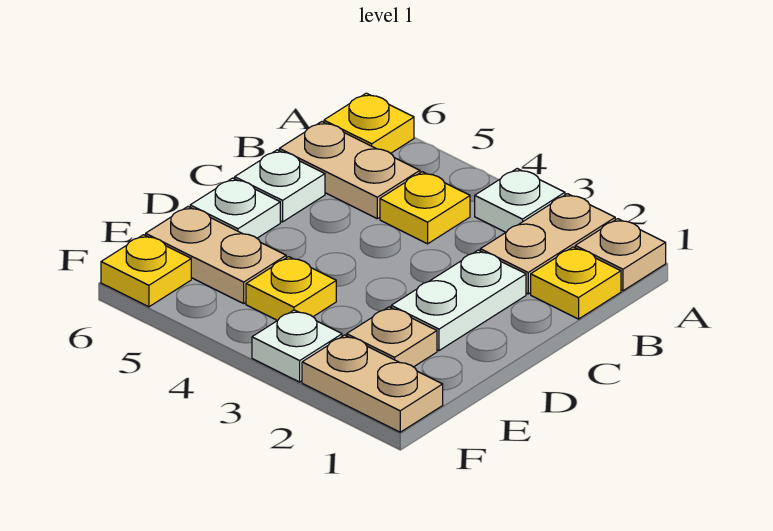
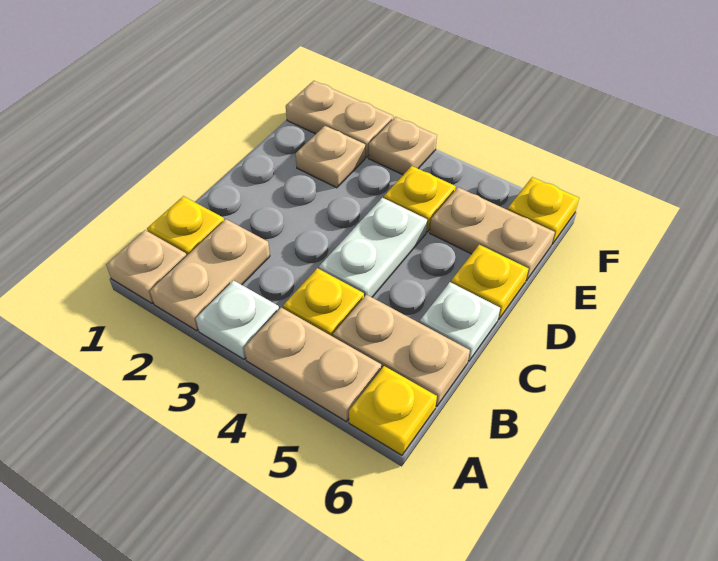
none -> tan 1x2 plate [244,308,381,422]
white 1x2 plate [391,250,526,351] -> white 1x2 plate moved to [319,198,427,297]
white 1x1 plate [190,178,280,238] -> yellow 1x1 plate [451,245,528,320]
white 1x1 plate [252,310,342,382] -> tan 1x1 plate [369,117,437,175]

